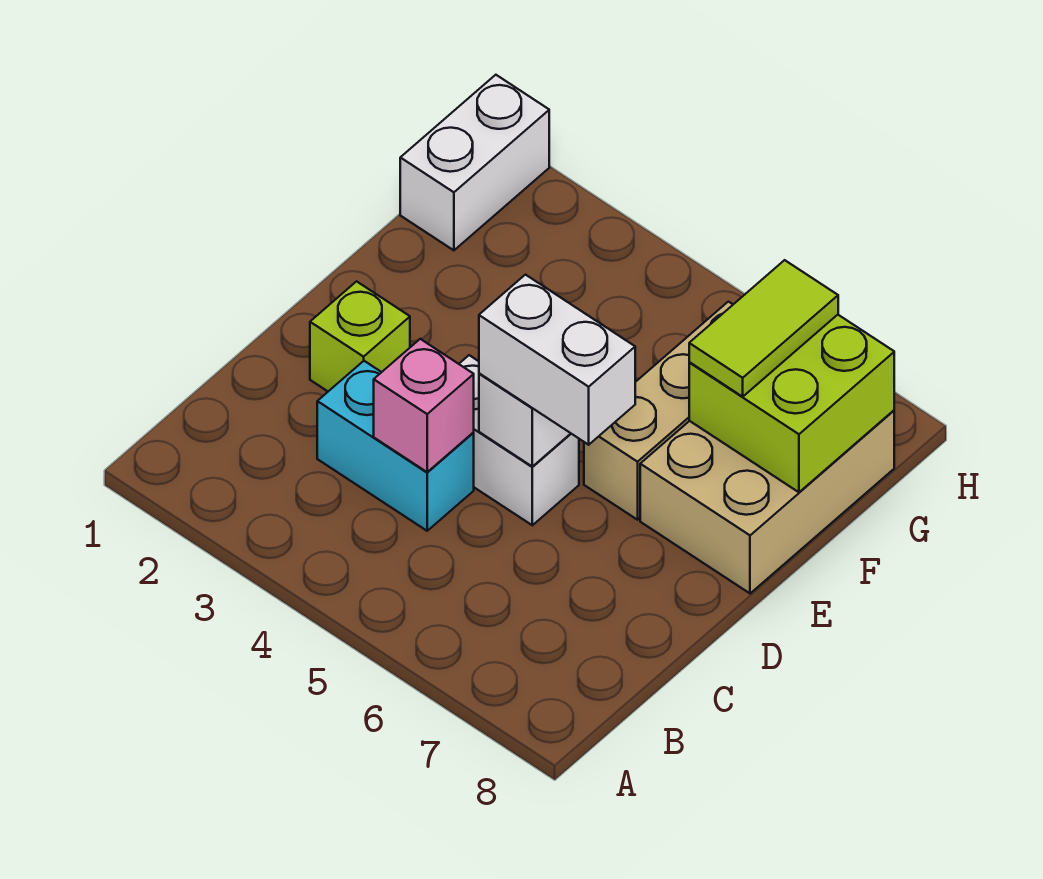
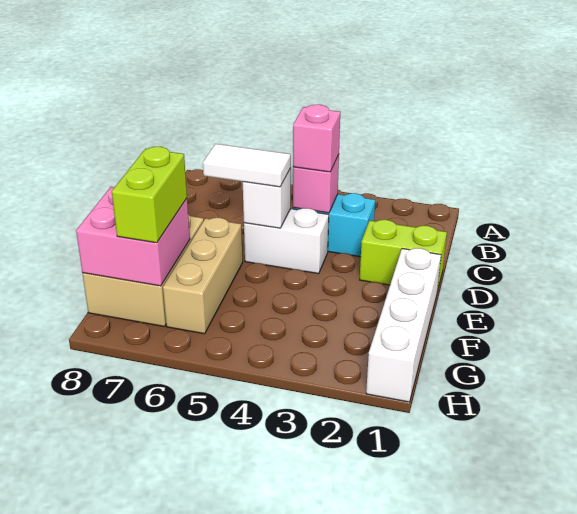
none -> pink 1x1 brick [293,105,340,172]
lime 1x1 brick [310,281,410,391] -> lime 1x2 brick [360,220,447,291]
white 1x2 brick [479,275,635,445] -> white 1x2 tile [203,144,291,187]
lime 2x2 brick [689,315,894,492] -> pink 2x2 brick [76,187,190,286]
lime 1x2 tile [689,260,838,397] -> lime 1x2 brick [112,147,187,243]
white 1x2 brick [400,75,549,250] -> white 1x4 brick [366,248,441,402]

